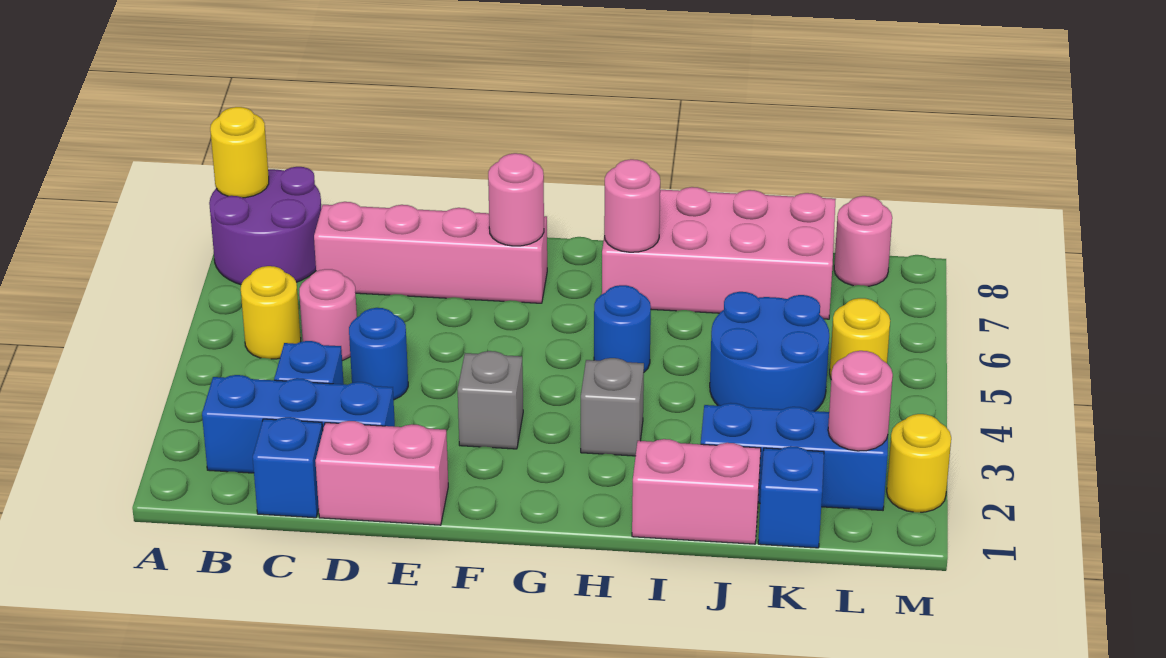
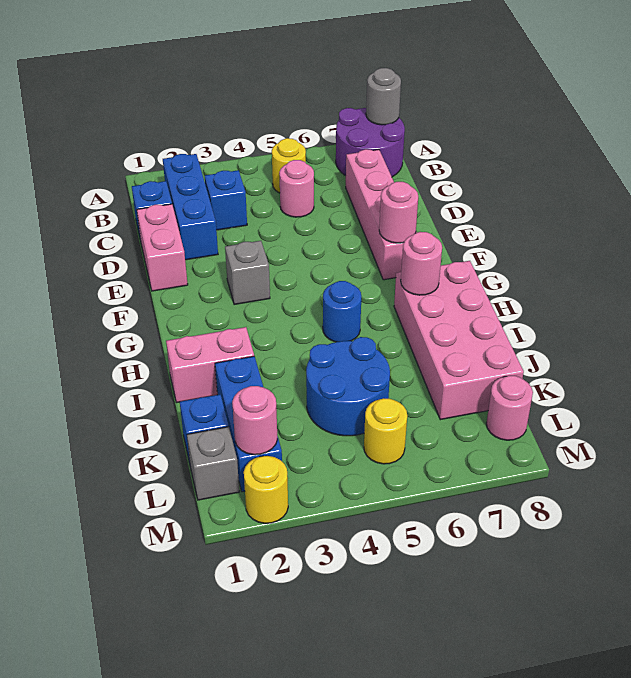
yellow 1x1 round brick [210,107,269,198] -> grey 1x1 round brick [366,68,401,125]
blue 1x1 round brick [349,308,408,400] -> none
grey 1x1 brick [581,358,644,456] -> grey 1x1 brick moved to [187,427,239,500]
pink 1x2 brick [632,439,761,544] -> pink 1x2 brick turned to [166,327,254,403]

